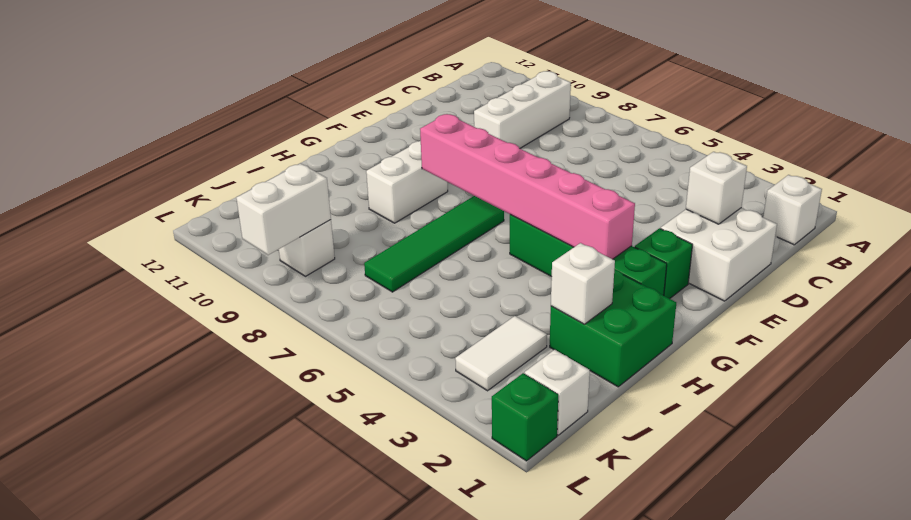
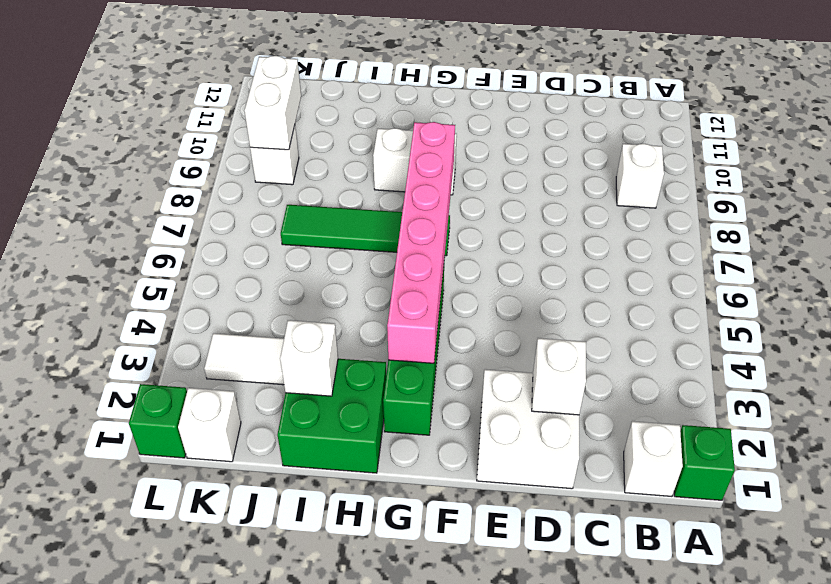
white 1x3 brick [474,71,571,148] -> white 1x1 brick [616,144,664,208]
green 1x1 brick [635,228,692,299] -> green 1x1 brick moved to [674,425,735,500]
white 1x2 brick [236,164,331,255] -> white 1x2 brick turned to [245,56,301,150]

